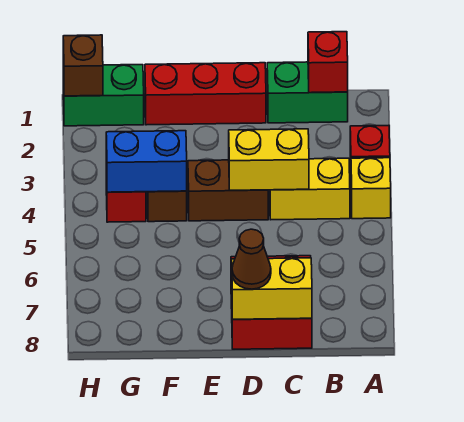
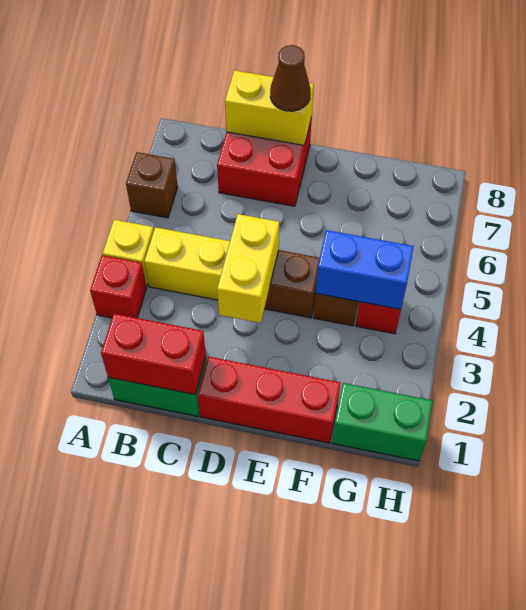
red 1x1 brick [308,32,348,93] -> red 1x2 brick [101,314,206,395]
yellow 1x2 brick [229,129,309,190] -> yellow 1x2 brick turned to [217,214,279,323]
brown 1x1 brick [63,35,103,96] -> brown 1x1 brick moved to [126,152,178,218]

